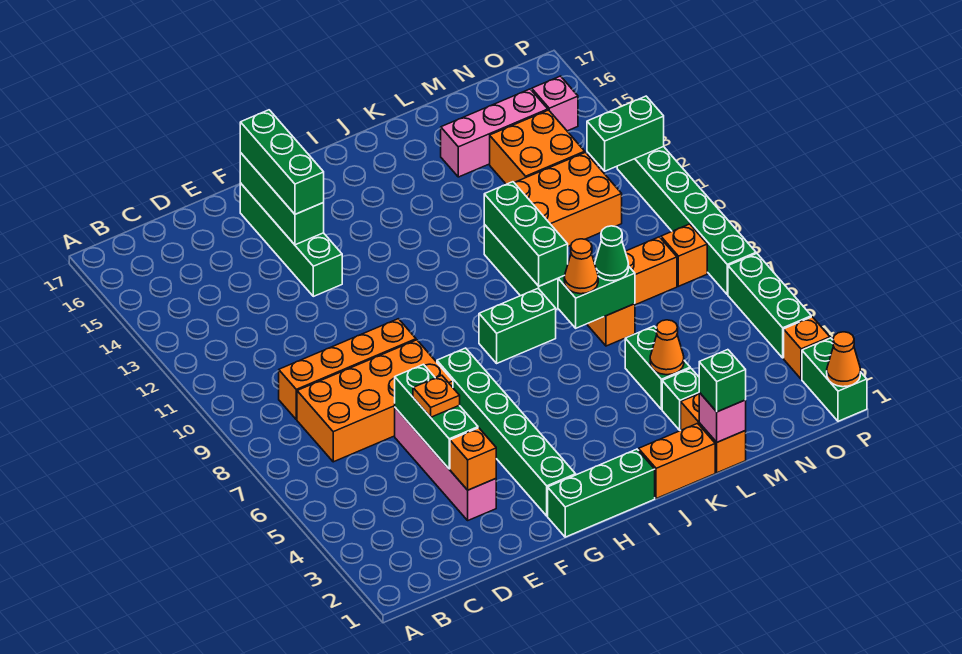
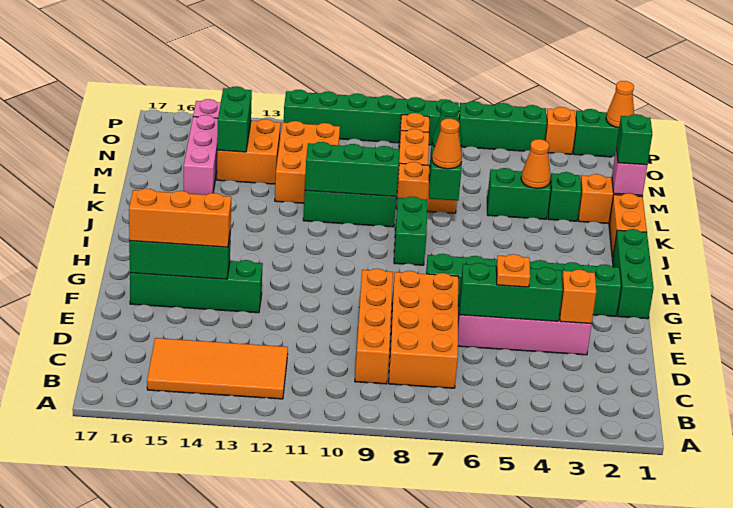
none -> orange 2x4 tile [147,338,288,399]
green 1x3 brick [240,110,324,214] -> orange 1x3 brick [129,189,231,247]
green 1x2 brick [587,96,664,171] -> green 1x2 brick moved to [217,86,252,152]

